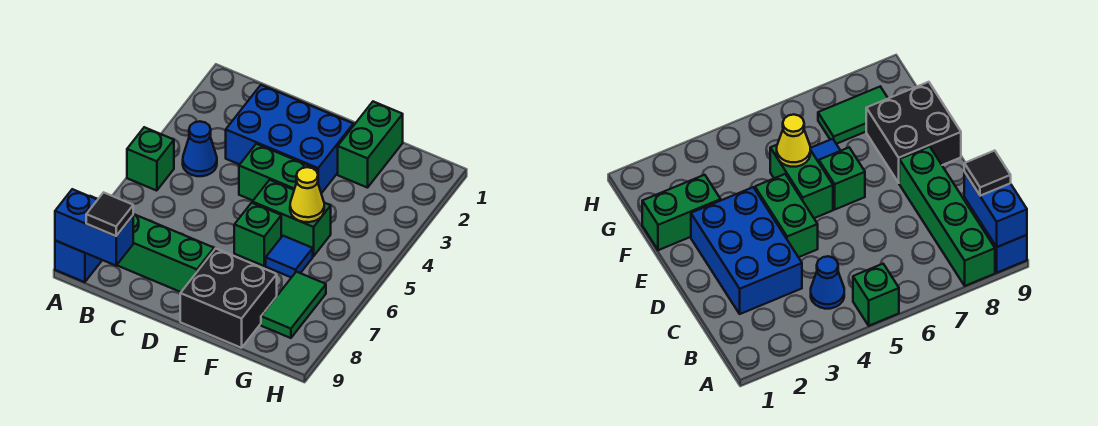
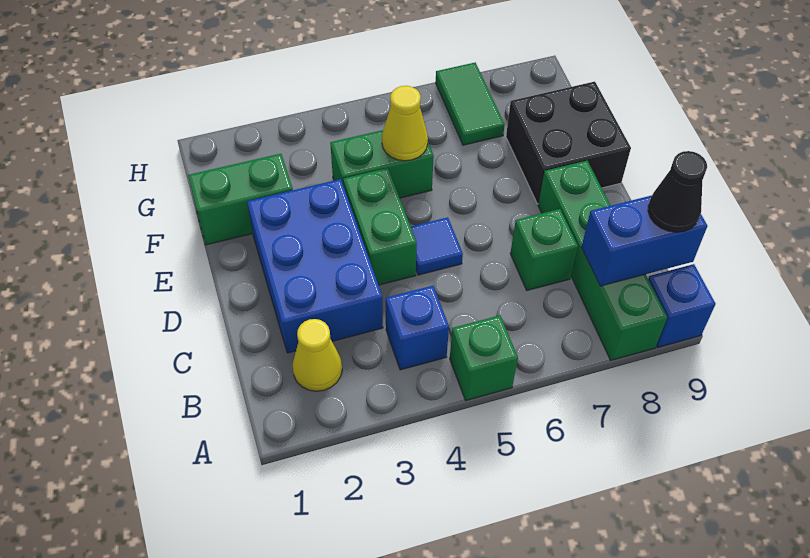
blue 1x2 brick [55,189,133,266] -> blue 1x2 brick turned to [581,195,707,286]
none -> yellow 1x1 cone [292,319,342,391]
blue 1x1 cone [183,121,217,176] -> blue 1x1 brick [386,286,449,370]
black 1x1 tile [86,192,133,236] -> black 1x1 cone [648,151,707,232]
green 1x2 brick [252,180,331,256] -> green 1x2 brick turned to [330,130,434,198]
green 1x1 brick [234,203,281,266] -> green 1x1 brick moved to [510,209,578,290]
blue 1x1 tile [266,236,313,278] -> blue 1x1 tile moved to [411,217,463,275]
green 1x2 tile [261,272,326,338] -> green 1x2 tile turned to [436,63,505,145]

